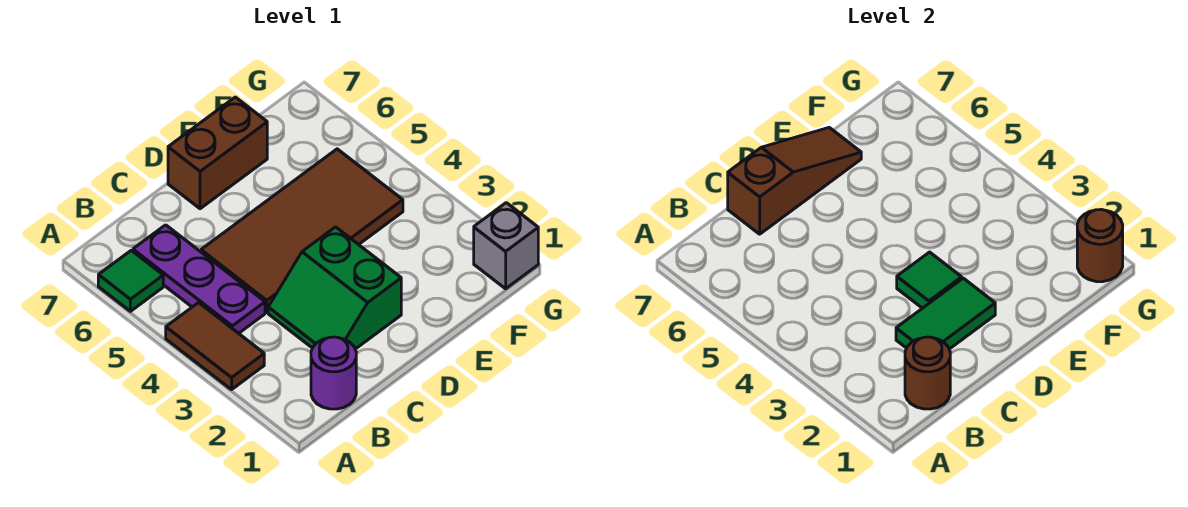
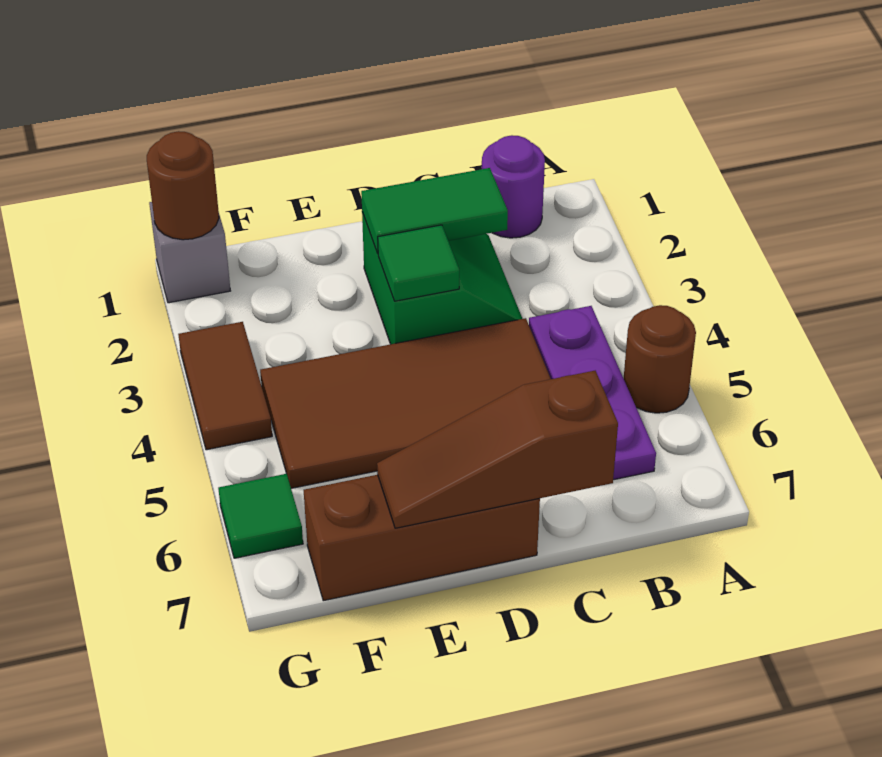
brown 1x2 tile [166,303,264,390] -> brown 1x2 tile moved to [178,322,272,450]
green 1x1 tile [98,250,163,311] -> green 1x1 tile moved to [218,474,303,558]
brown 1x1 round brick [905,337,950,409] -> brown 1x1 round brick moved to [624,305,696,413]
brown 1x2 brick [168,97,267,209] -> brown 1x3 brick [304,475,540,601]

